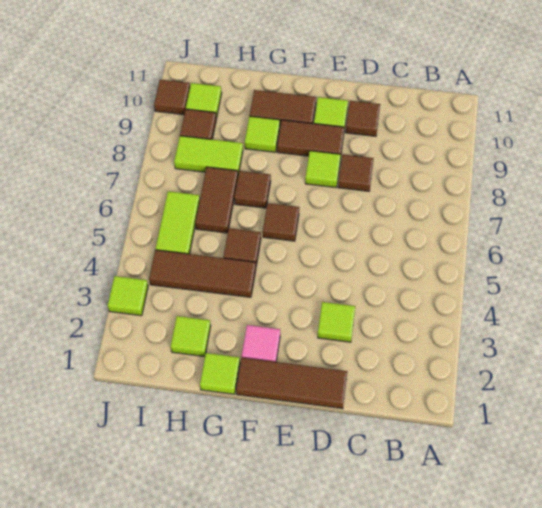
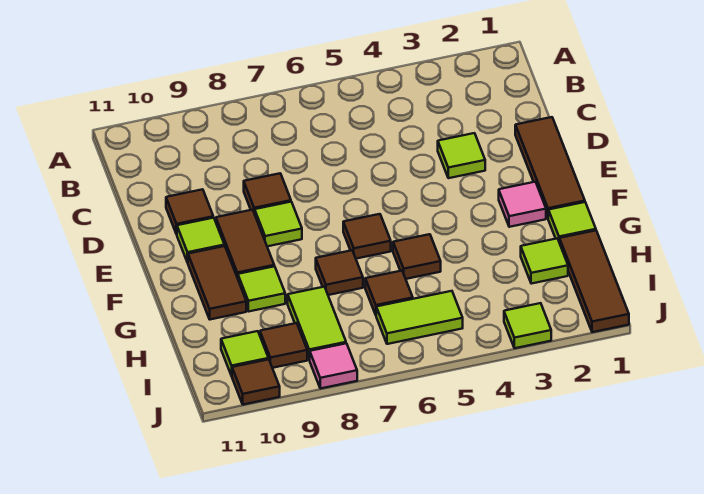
brown 1x3 tile [149,250,256,297] -> brown 1x3 tile moved to [559,230,629,332]
brown 1x2 tile [195,167,238,233] -> brown 1x1 tile [365,271,413,315]
none -> pink 1x1 tile [310,343,357,388]

